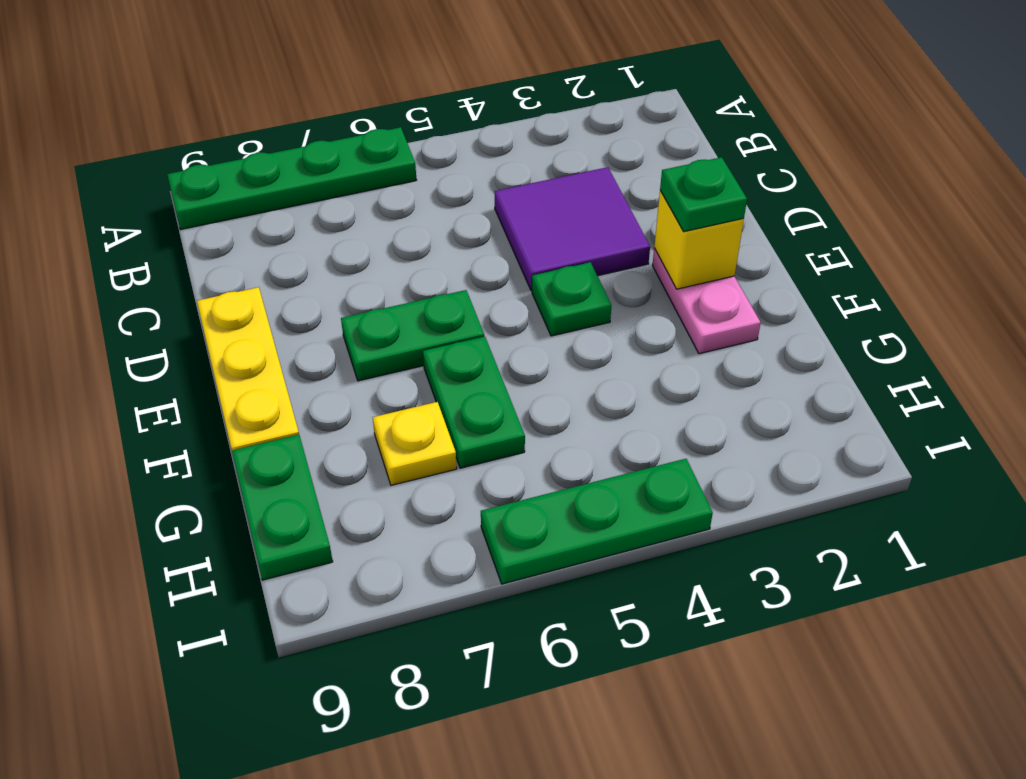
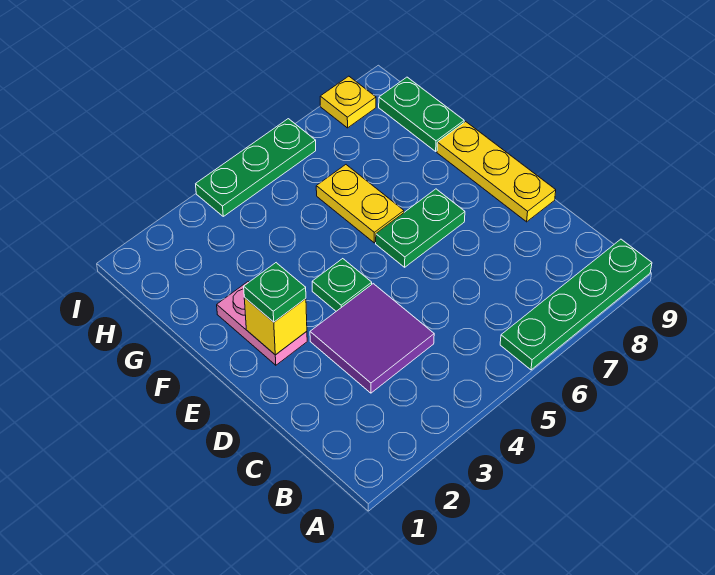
green 1x2 plate [423,336,525,468] -> yellow 1x2 plate [316,165,404,243]
yellow 1x1 plate [373,402,457,485] -> yellow 1x1 plate moved to [320,76,376,128]

